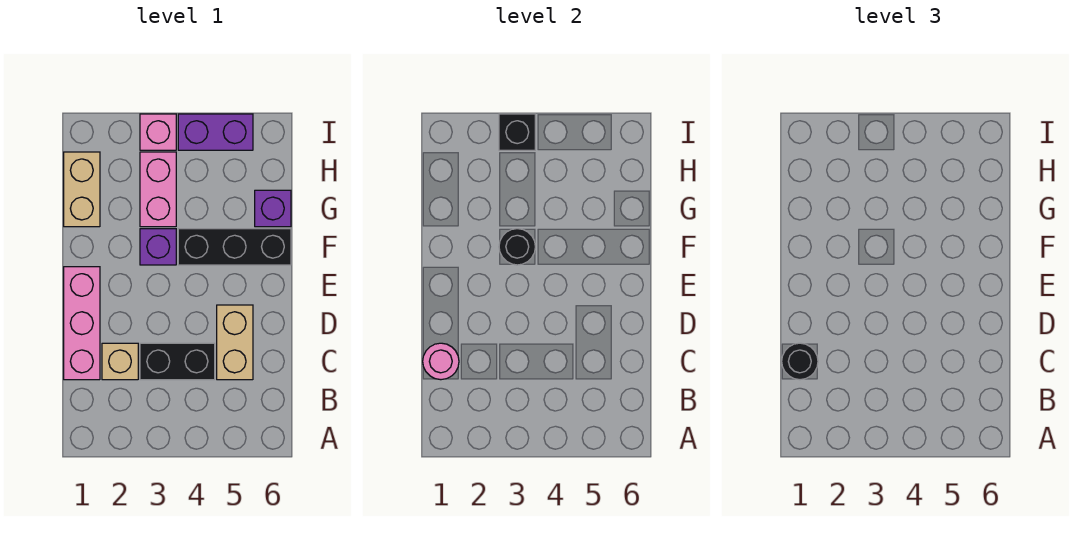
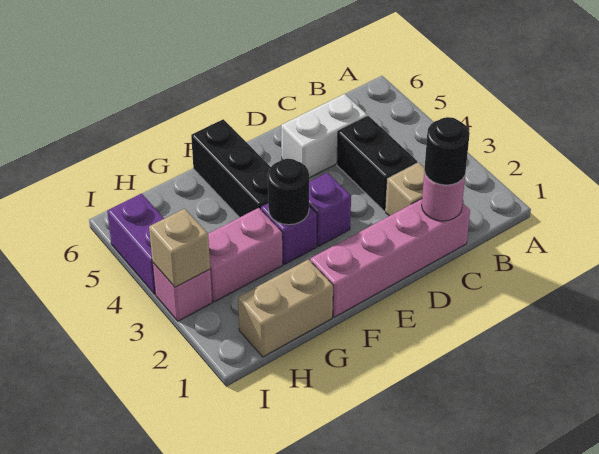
pink 1x3 brick [64,267,100,380] -> pink 1x4 brick [310,199,470,317]
tan 1x2 brick [217,305,253,380] -> white 1x2 brick [281,94,368,178]
purple 1x1 brick [255,190,291,227] -> purple 1x1 brick moved to [309,173,351,246]
black 1x1 brick [499,114,535,150] -> tan 1x1 brick [149,209,210,287]

